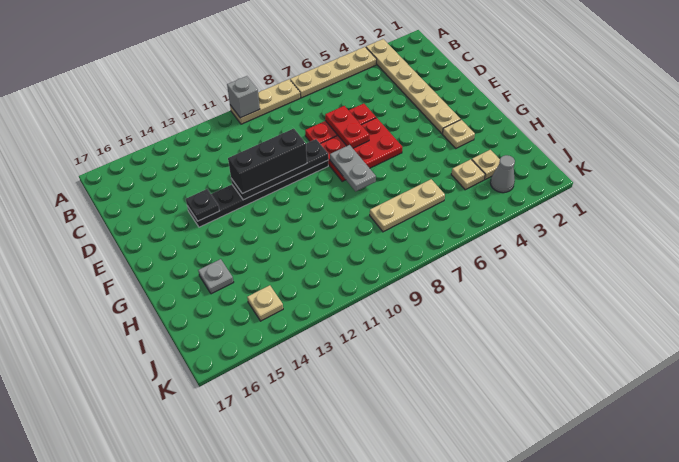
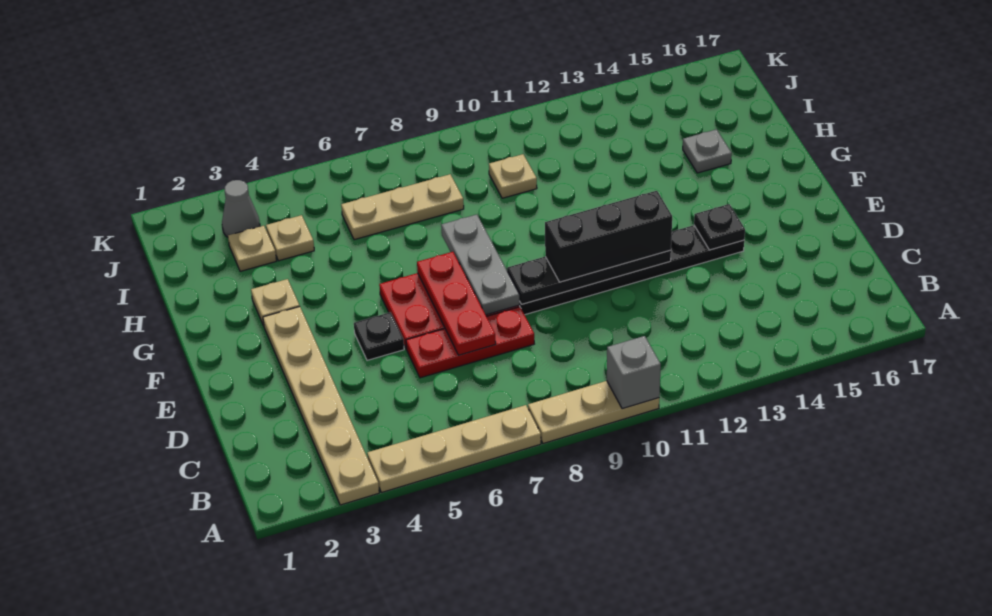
red 1x2 plate [325,106,369,148] -> red 1x3 plate [417,252,496,355]
none -> black 1x1 plate [354,312,404,360]
grey 1x2 plate [330,145,376,191] -> grey 1x3 plate [441,215,520,315]
tan 1x1 plate [247,285,283,321] -> tan 1x1 plate moved to [489,154,537,198]

